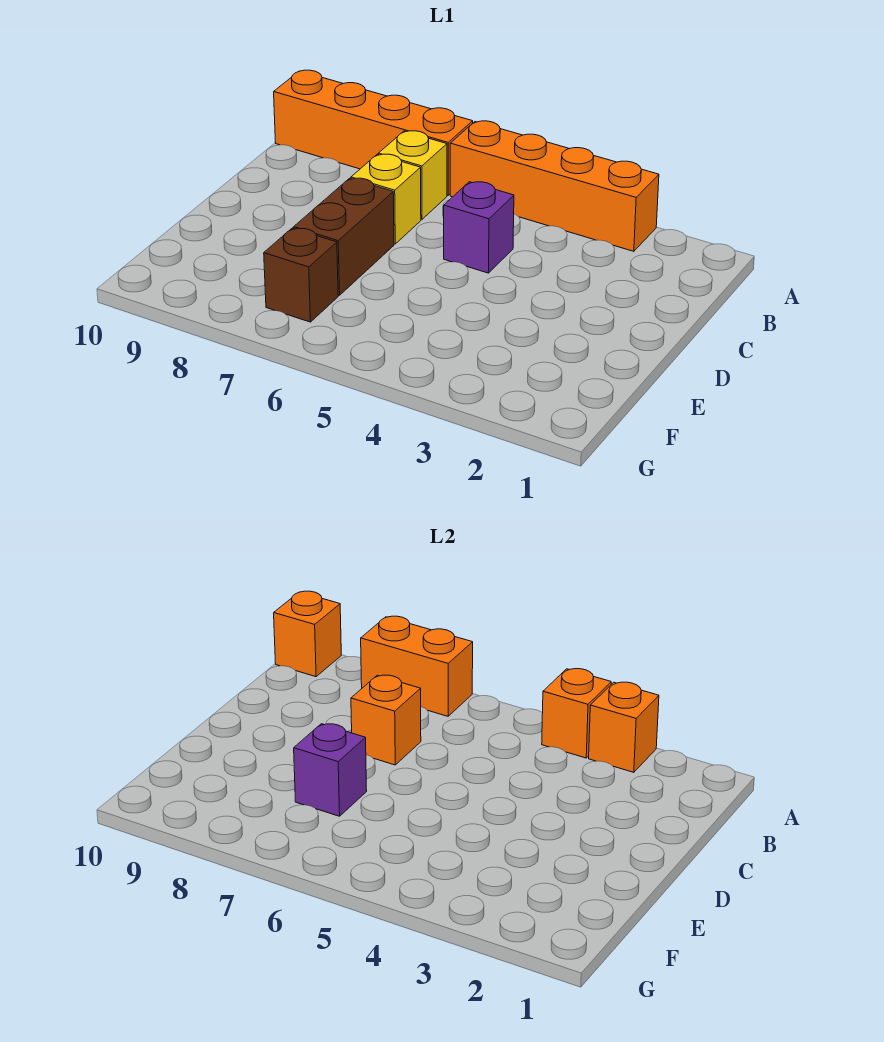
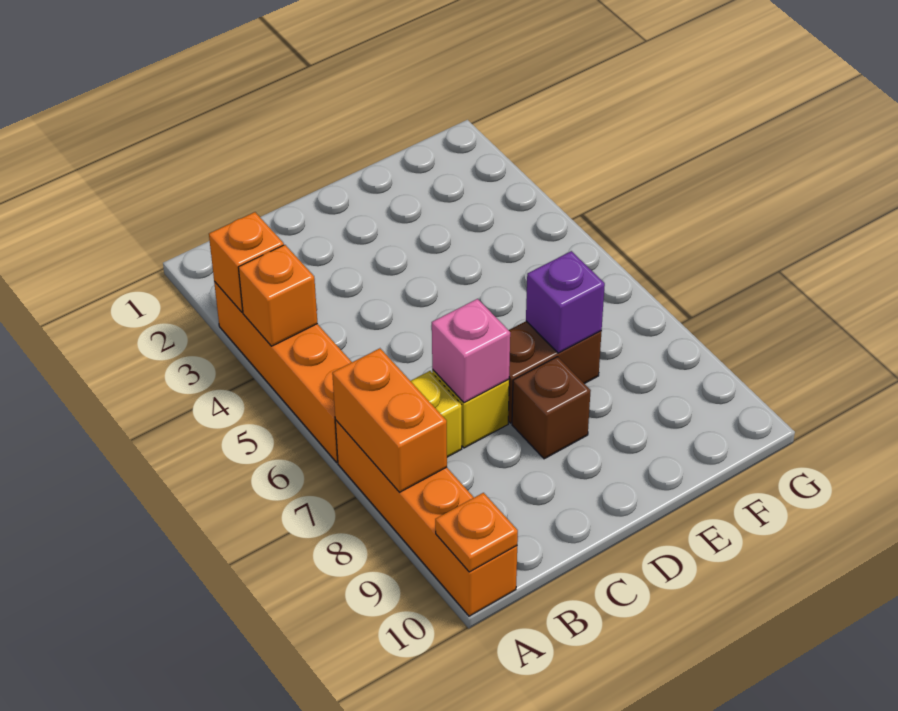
orange 1x1 brick [274,591,341,677] -> orange 1x1 plate [435,493,518,572]
purple 1x1 brick [444,182,514,273] -> none
orange 1x1 brick [351,675,421,765] -> pink 1x1 brick [432,299,510,403]
brown 1x1 brick [264,228,338,322] -> brown 1x1 brick moved to [512,357,591,459]

